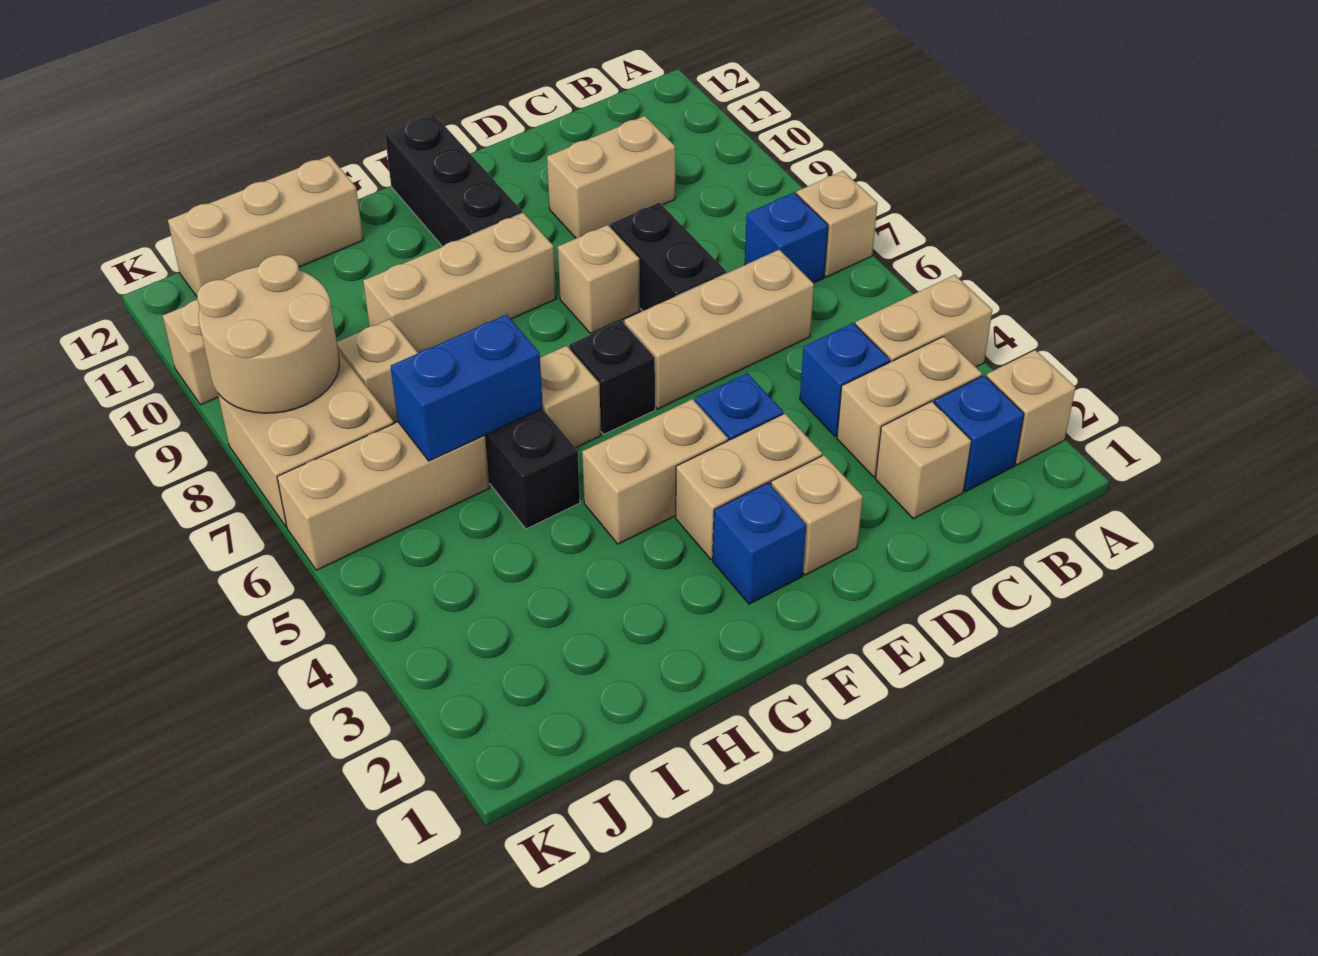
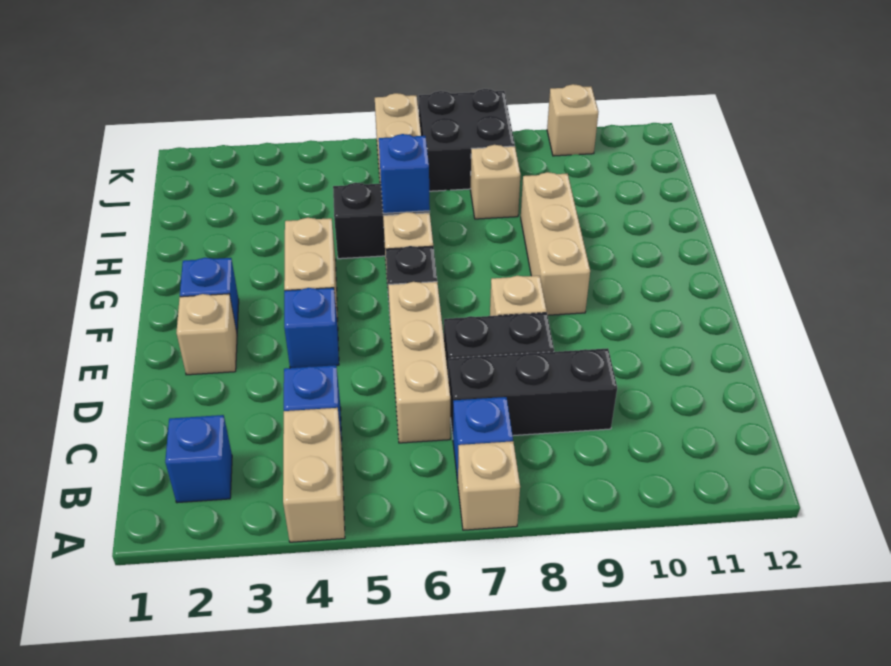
tan 1x1 brick [986,350,1075,465] -> none
tan 1x2 brick [837,336,982,477] -> none
tan 1x1 brick [876,401,971,519] -> none
tan 1x2 brick [547,116,675,238] -> none
tan 1x2 brick [676,414,822,559] -> none
black 1x3 brick [385,114,522,247] -> black 1x3 brick moved to [449,348,617,436]
blue 1x2 brick [391,315,543,461] -> blue 1x1 brick [379,134,430,213]
tan 1x3 brick [168,156,363,296] -> none
tan 2x2 brick [218,350,394,527] -> black 2x2 brick [419,89,515,191]
tan 2x2 round brick [197,255,339,413] -> none

